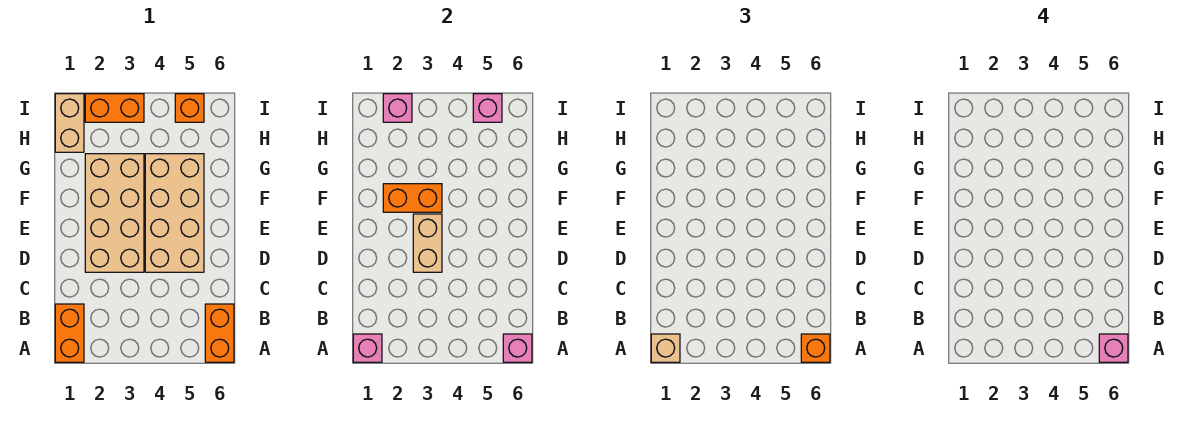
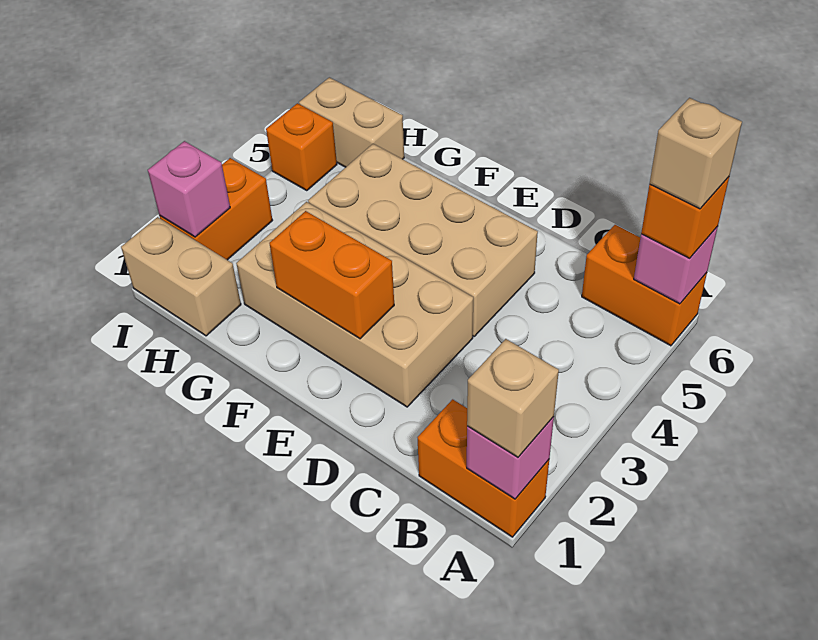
pink 1x1 brick [1099,334,1128,362] -> tan 1x1 brick [650,98,742,209]
tan 1x2 brick [413,214,442,272] -> tan 1x2 brick moved to [299,77,404,167]
orange 1x2 brick [383,184,442,212] -> orange 1x2 brick turned to [269,211,394,339]
pink 1x1 brick [473,94,502,122] -> none

